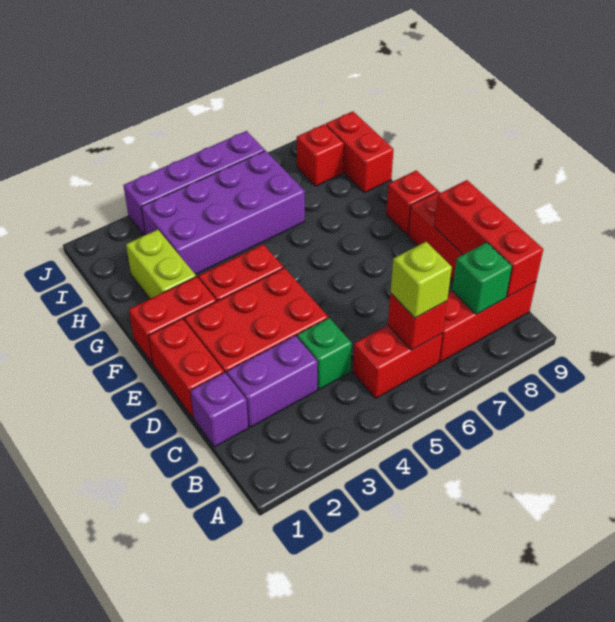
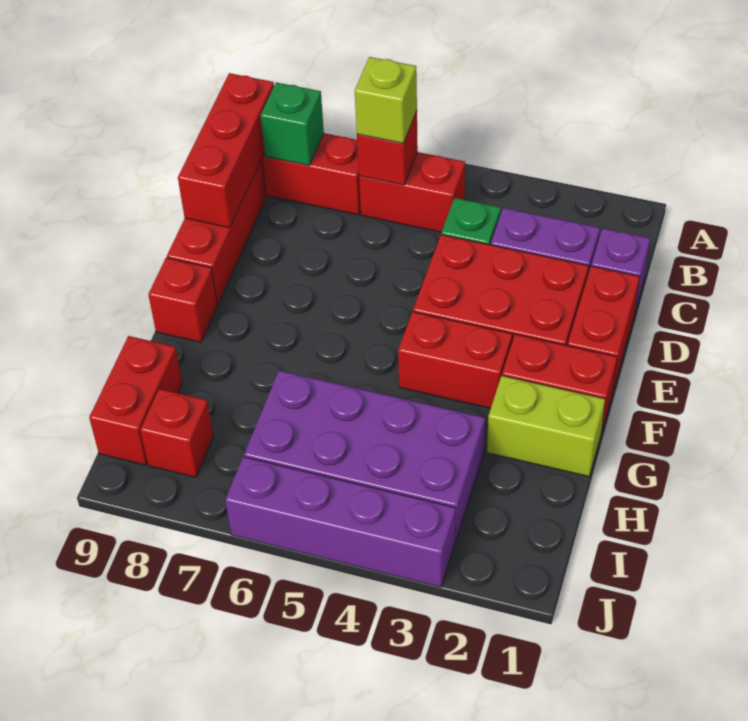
lime 1x2 brick [126,230,196,299] -> lime 1x2 brick turned to [487,376,605,476]

